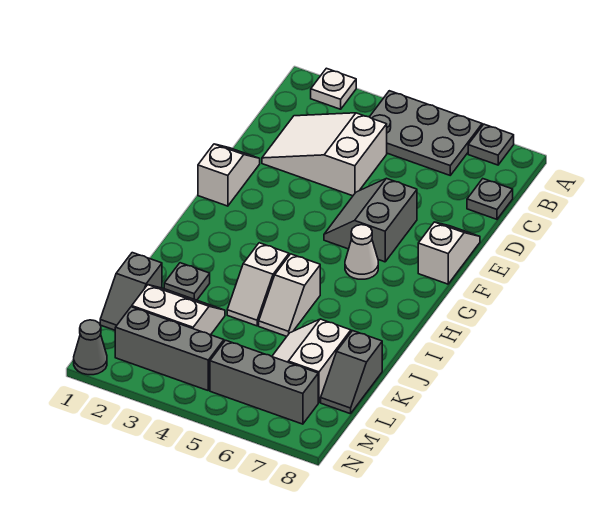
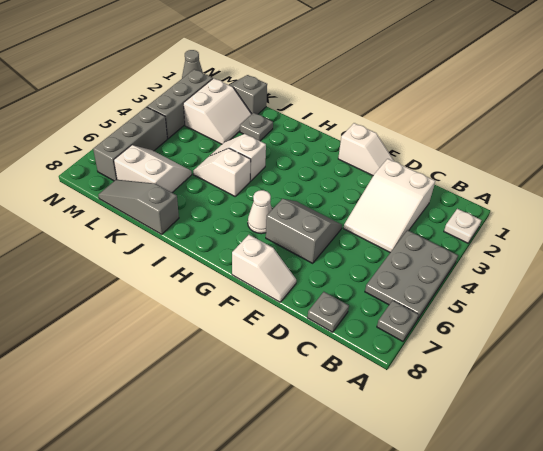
white 2x3 slope [262,113,387,196] -> white 2x3 slope turned to [344,159,435,253]
grey 1x2 slope [321,331,382,414] -> grey 1x3 slope [98,180,179,234]

